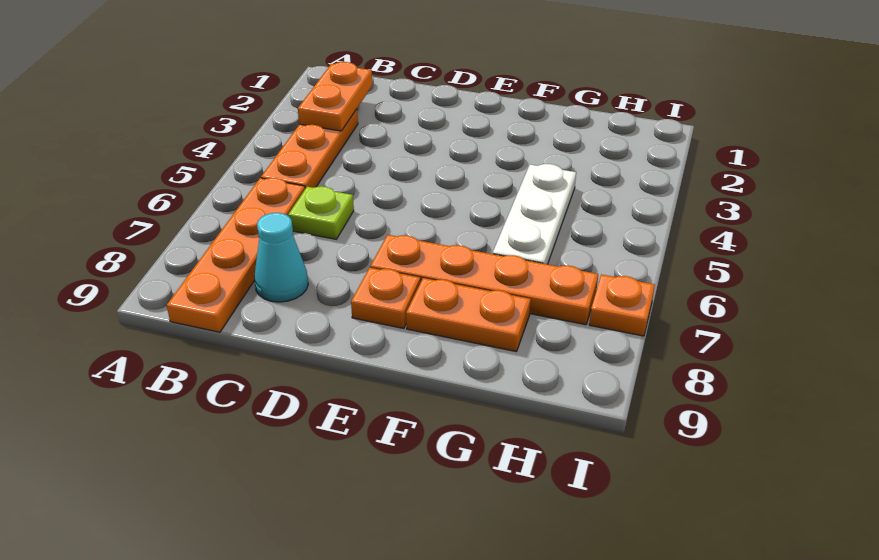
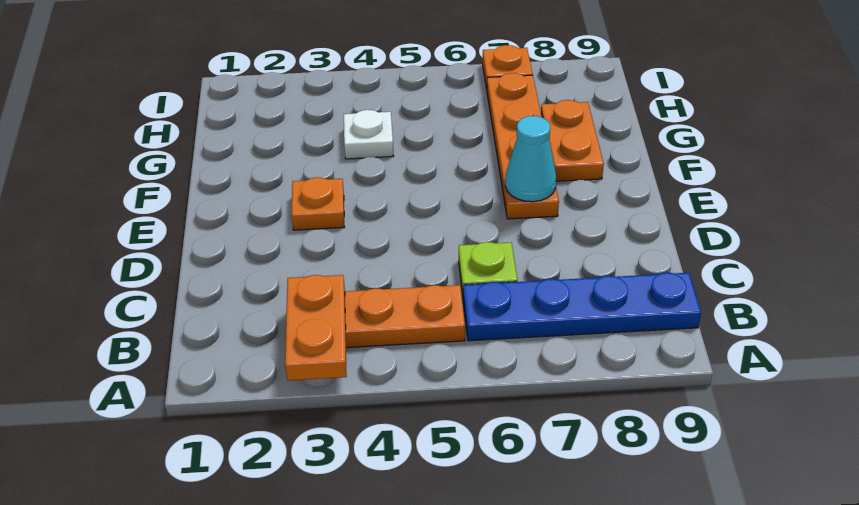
orange 1x2 plate [298,62,372,131] -> orange 1x2 plate turned to [285,275,347,381]
orange 1x4 plate [167,178,305,332] -> blue 1x4 plate [463,273,701,341]
cyan 1x1 cone [254,213,308,302] -> cyan 1x1 cone moved to [505,116,556,202]
orange 1x1 plate [351,268,420,329] -> orange 1x1 plate moved to [291,177,344,230]
white 1x3 plate [493,164,576,264] -> white 1x1 plate [344,110,393,159]

